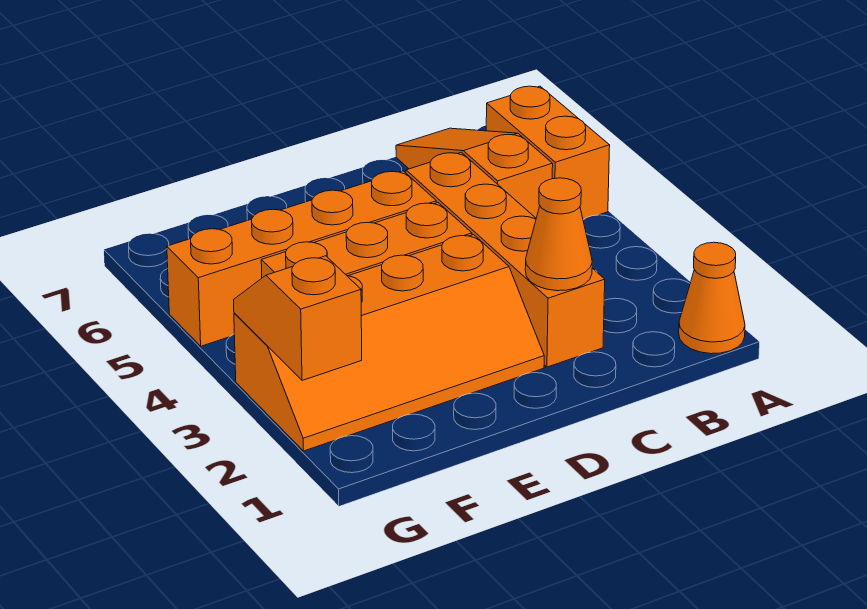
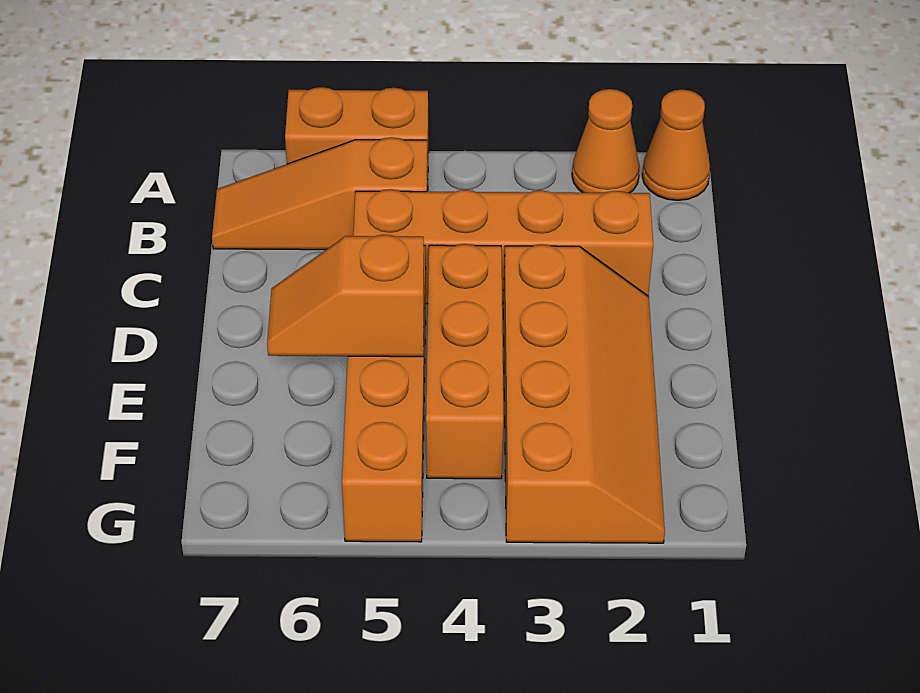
orange 1x1 cone [525,178,592,291] -> orange 1x1 cone moved to [572,89,640,193]
orange 1x2 slope [234,256,362,380] -> orange 1x2 slope moved to [267,235,424,357]

